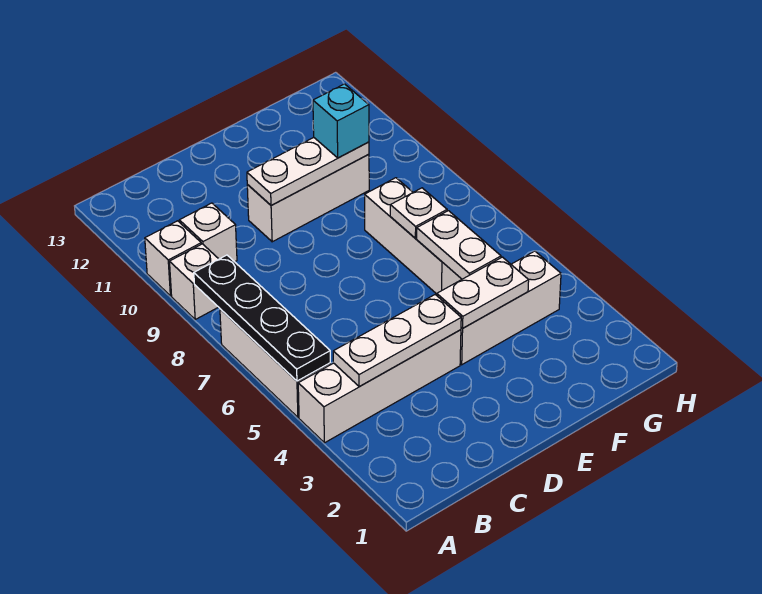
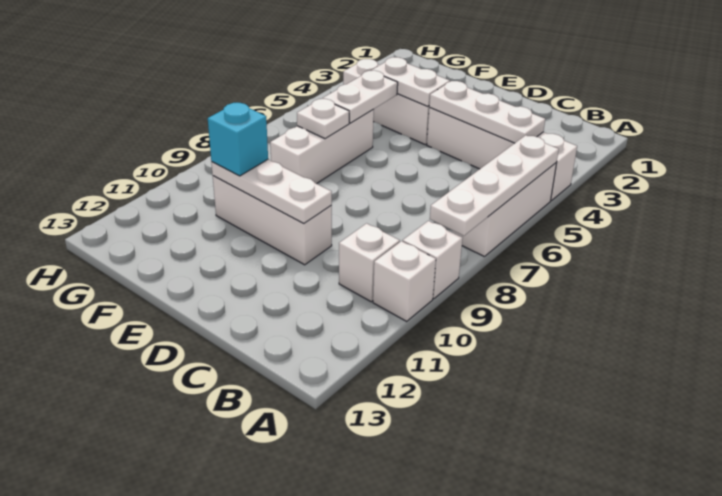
black 1x4 plate [194,255,330,381] -> white 1x4 plate [430,135,559,236]

